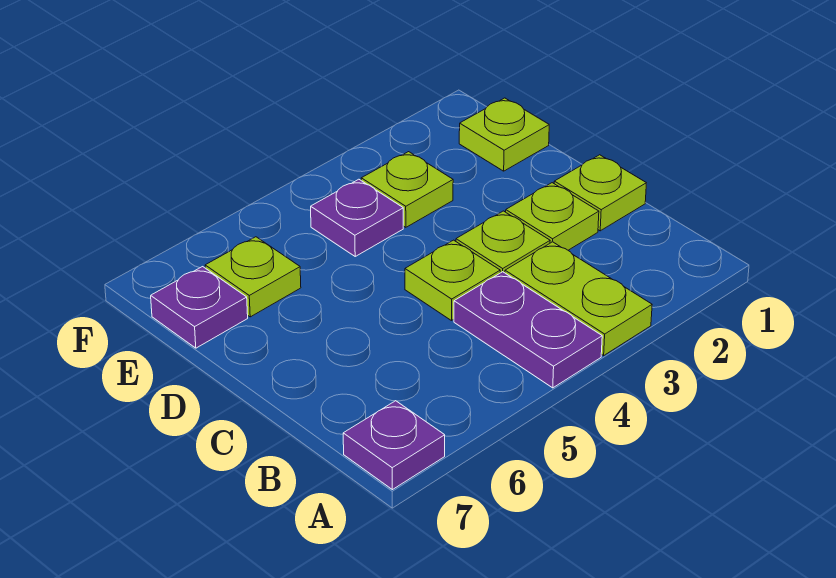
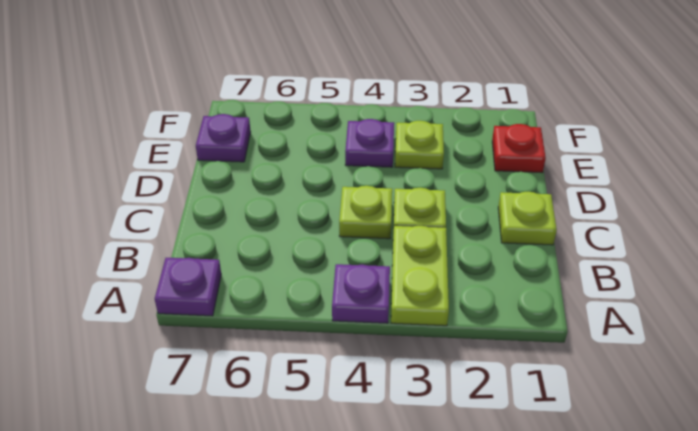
purple 1x2 plate [454,272,602,388] -> purple 1x1 plate [332,264,390,323]
lime 1x1 plate [506,183,599,250] -> none
lime 1x1 plate [459,98,549,171] -> red 1x1 plate [492,124,546,173]
lime 1x1 plate [205,237,301,317] -> none

